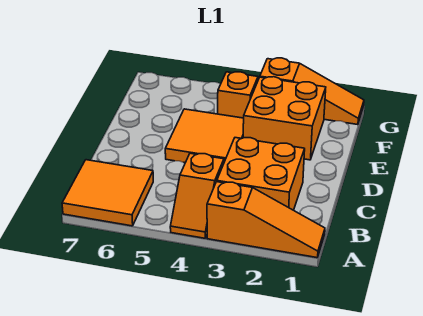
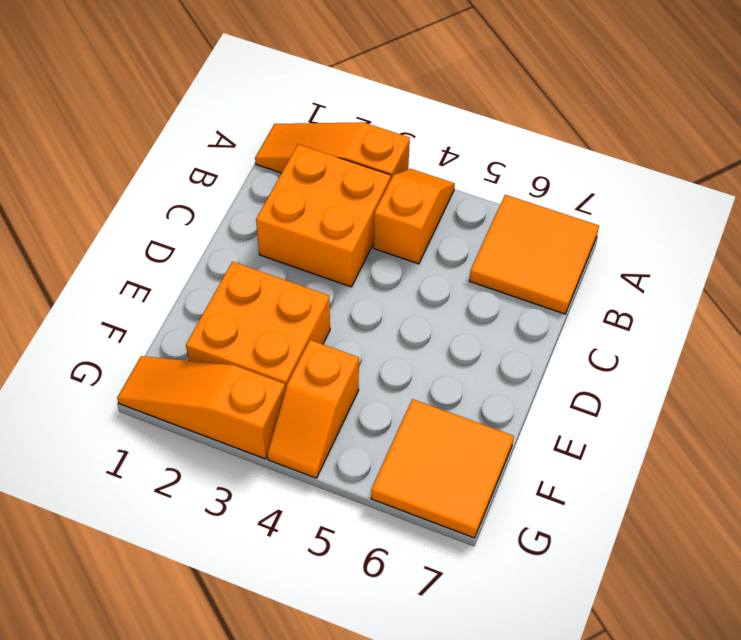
orange 2x2 tile [165,109,244,163] -> orange 2x2 tile moved to [371,399,514,538]

